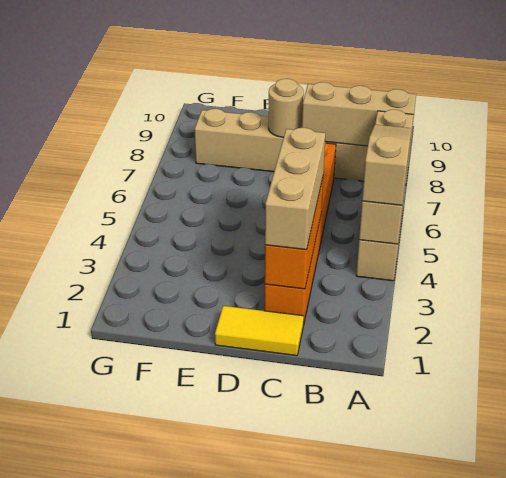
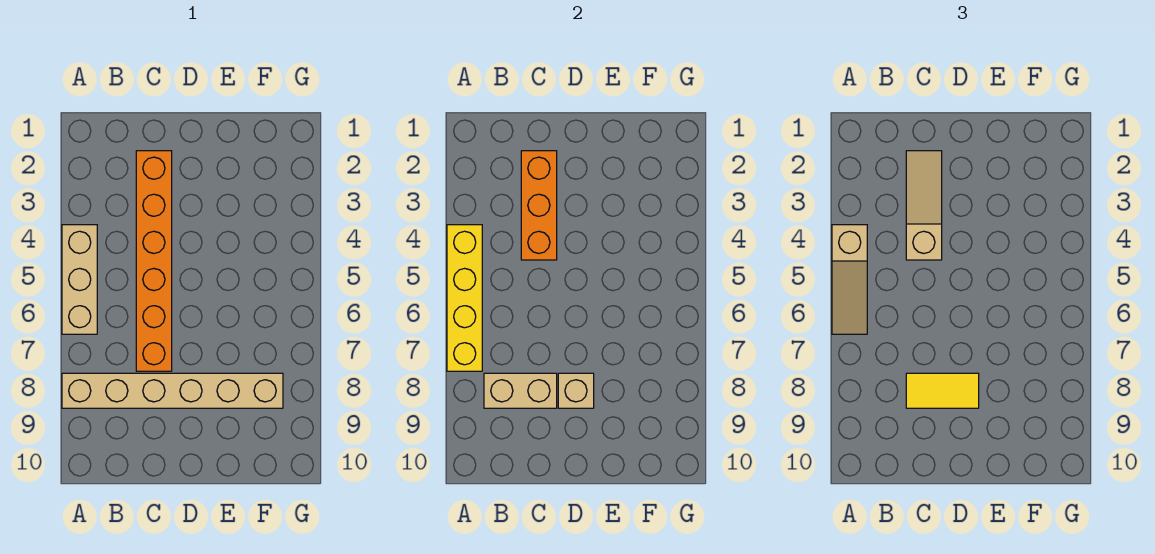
tan 1x4 brick [359,110,414,244] -> yellow 1x4 brick [447,225,482,371]
tan 1x3 brick [302,82,416,146] -> tan 1x2 brick [484,373,557,408]
yellow 1x2 tile [215,306,304,356] -> yellow 1x2 tile moved to [906,373,979,408]
tan 1x3 brick [265,128,325,250] -> tan 1x3 slope [906,151,942,260]
tan 1x1 round brick [268,79,304,137] -> tan 1x1 brick [558,373,594,408]

